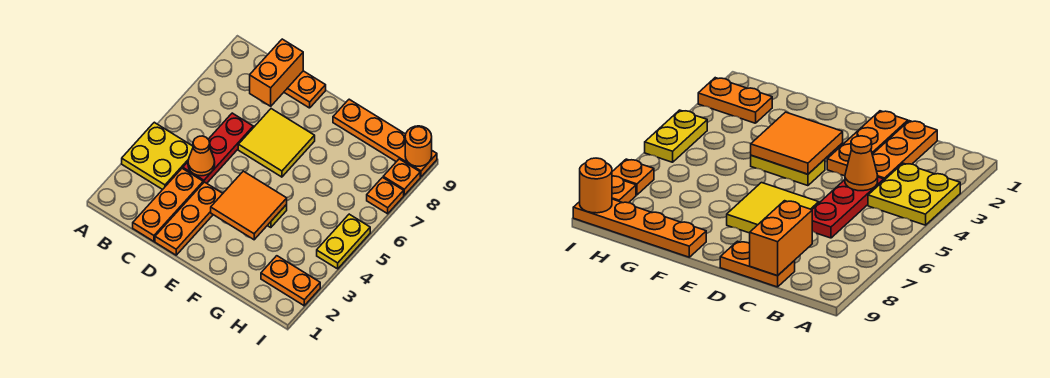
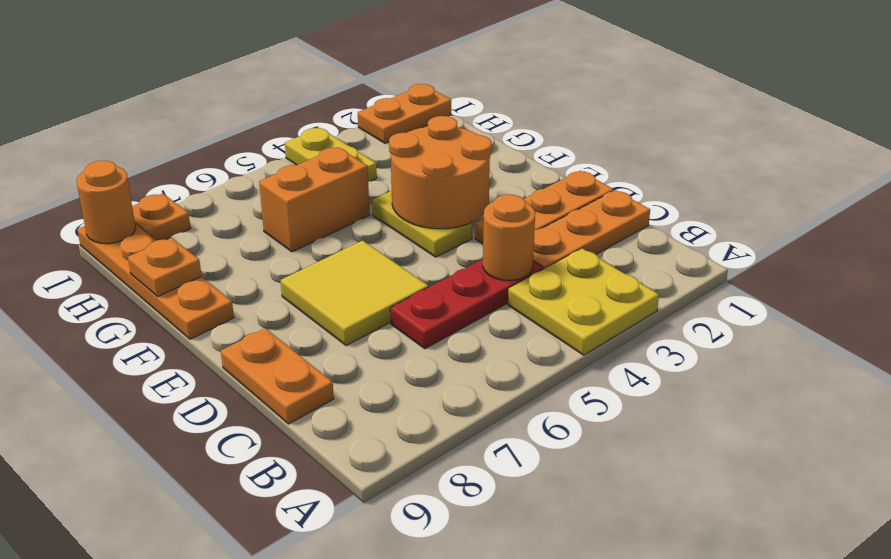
orange 1x1 cone [188,136,215,176] -> orange 1x1 round brick [483,194,535,280]
orange 1x2 brick [250,39,303,106] -> orange 1x2 brick moved to [259,147,370,252]
orange 2x2 tile [211,171,287,240] -> orange 2x2 round brick [389,116,492,229]
orange 1x2 plate [261,256,320,306] -> orange 1x2 plate turned to [358,84,451,143]
yellow 1x2 plate [317,214,370,269] -> yellow 1x2 plate turned to [285,128,377,182]
orange 1x1 plate [367,177,404,214] -> orange 1x1 plate moved to [128,238,202,297]

